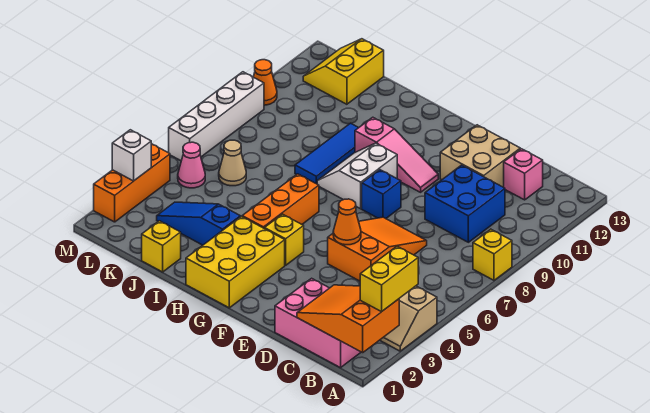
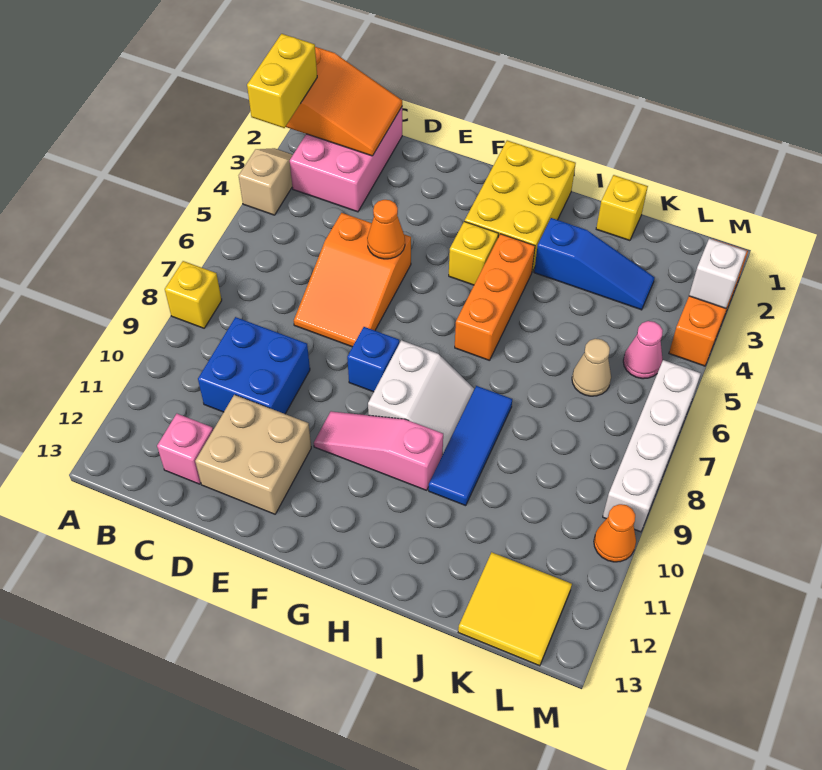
pink 2x3 brick [275,278,361,368] -> pink 2x3 brick turned to [290,107,402,212]
yellow 2x2 slope [303,39,384,104] -> yellow 2x2 tile [458,552,572,666]

